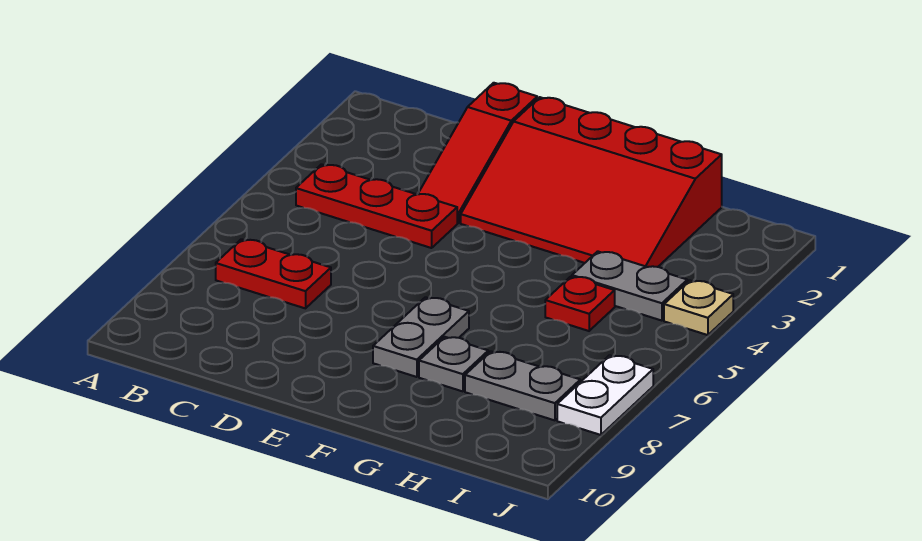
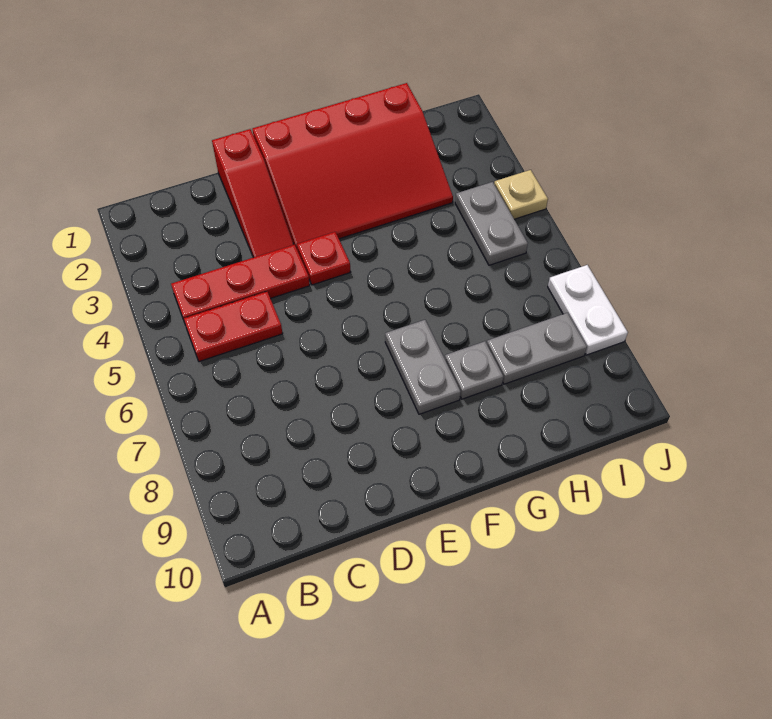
red 1x2 plate [216,239,331,308] -> red 1x2 plate moved to [184,292,283,362]
grey 1x2 plate [572,251,687,321] -> grey 1x2 plate turned to [455,182,528,265]
red 1x1 plate [545,276,615,331] -> red 1x1 plate moved to [297,232,350,285]

